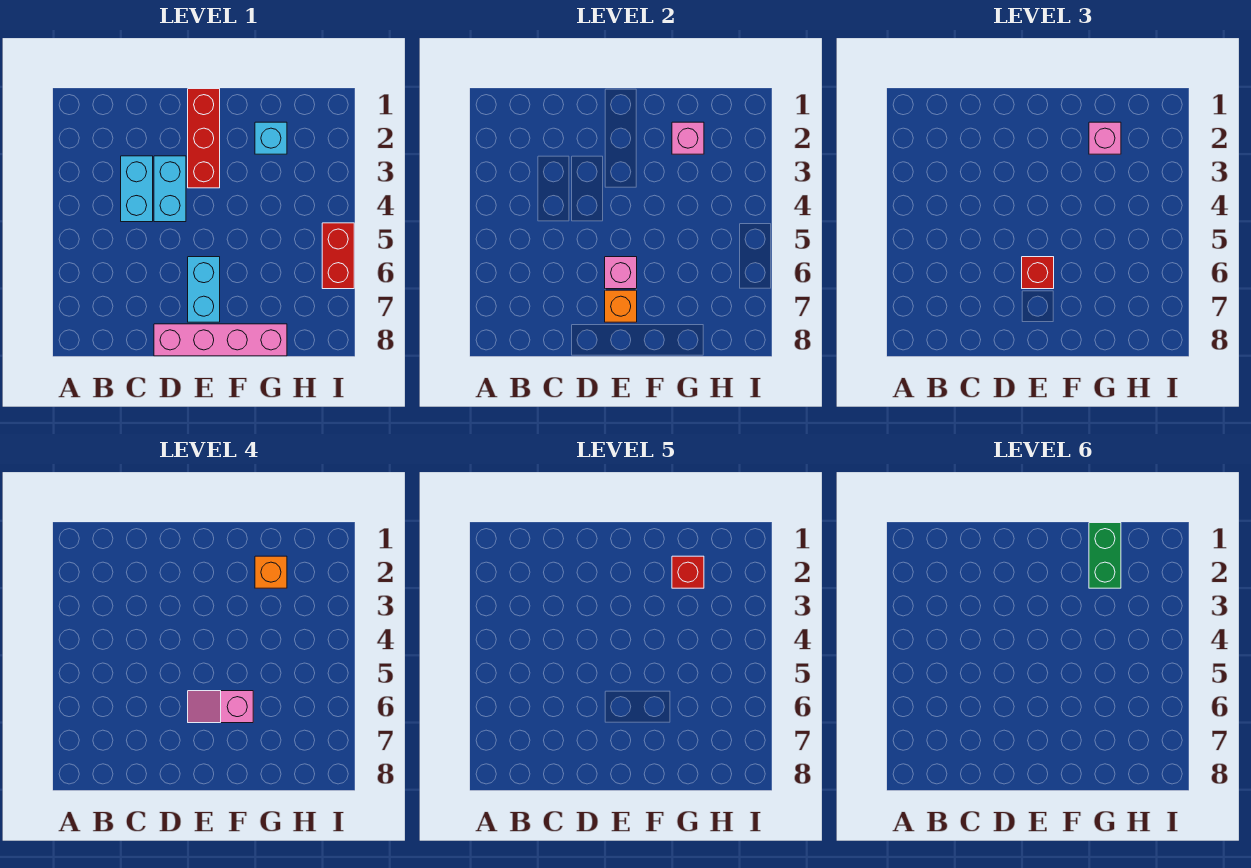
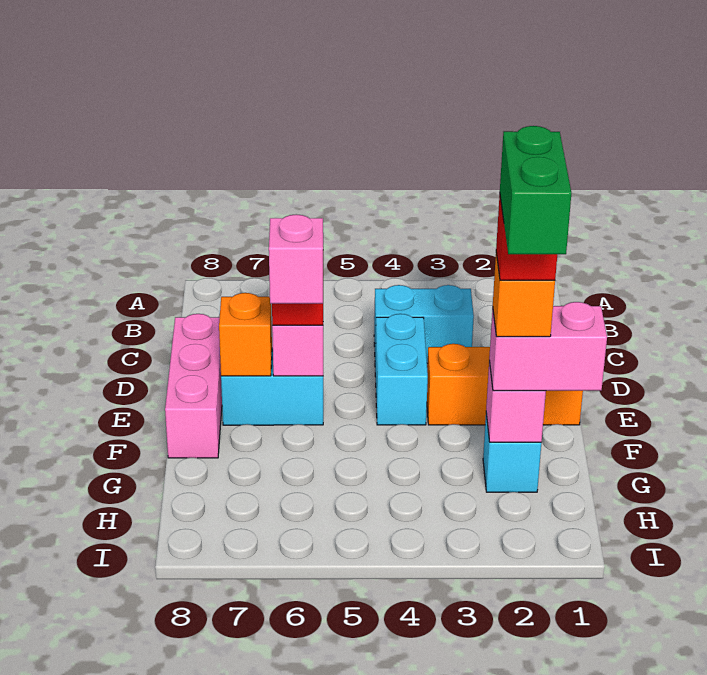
cyan 1x2 brick [154,156,186,222] -> cyan 1x2 brick turned to [375,314,428,425]
pink 1x4 brick [154,324,287,356] -> pink 1x3 brick [165,314,222,458]
red 1x3 brick [188,89,220,188] -> orange 1x3 brick [427,344,583,425]
green 1x2 brick [1089,523,1121,588] -> green 1x2 brick turned to [500,126,571,254]
pink 1x1 brick [1089,122,1121,154] -> pink 1x2 brick [489,302,607,391]
red 1x2 brick [322,223,354,289] -> none

